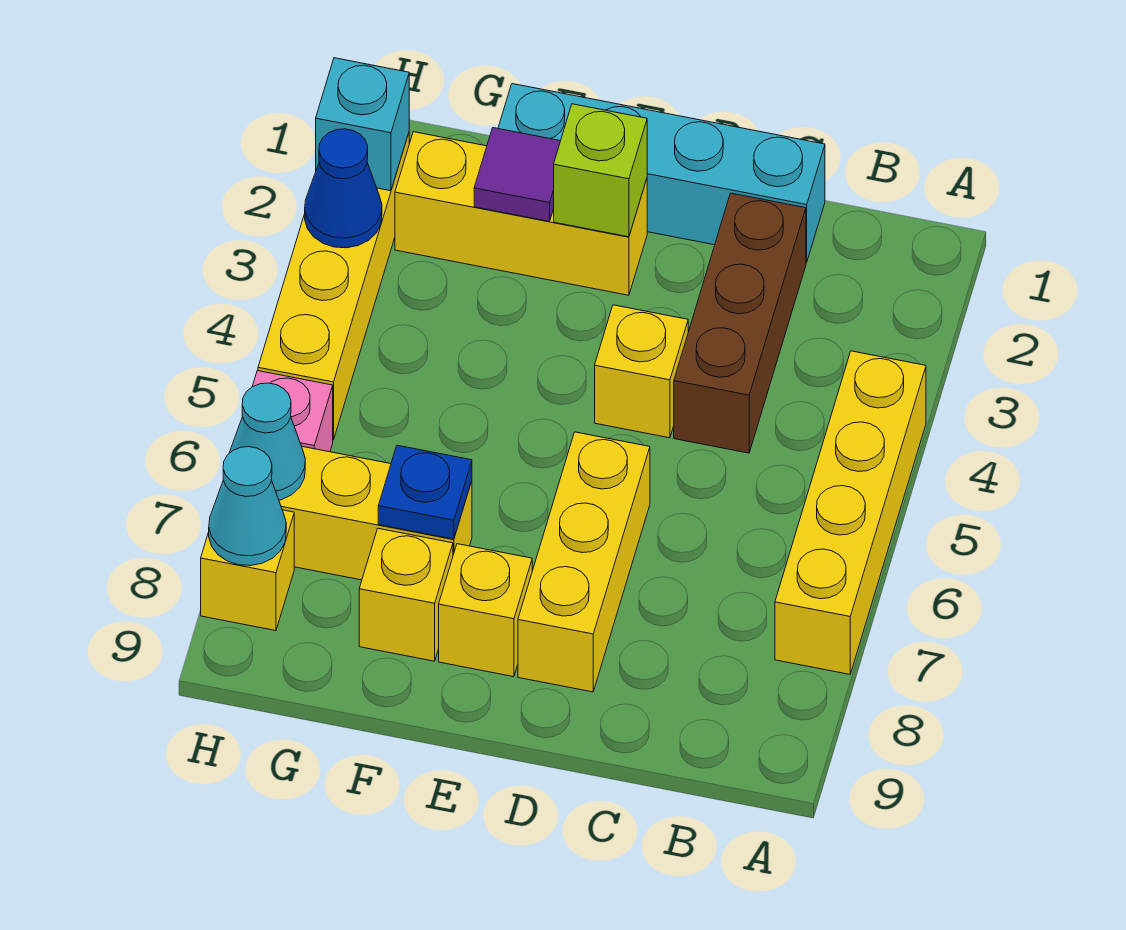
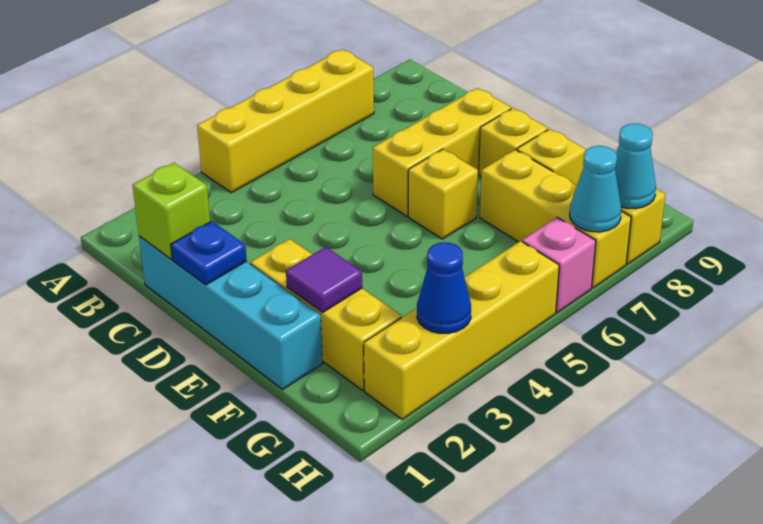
brown 1x3 brick [674,193,806,453] -> none
yellow 1x1 brick [595,305,688,438] -> yellow 1x1 brick moved to [408,149,478,239]
lime 1x1 brick [554,104,647,237] -> lime 1x1 brick moved to [133,163,210,259]
blue 1x1 plate [378,445,472,539] -> blue 1x1 plate moved to [171,221,247,285]
cyan 1x1 brick [316,58,409,191] -> none

